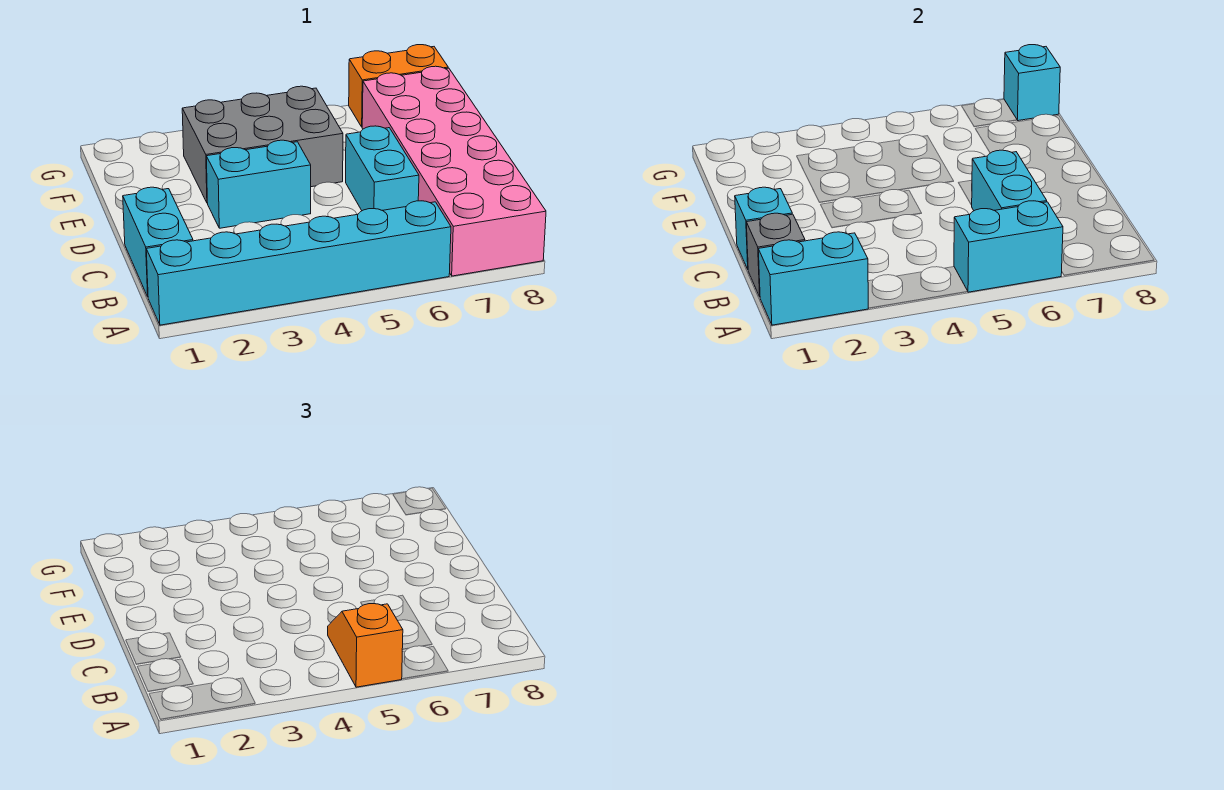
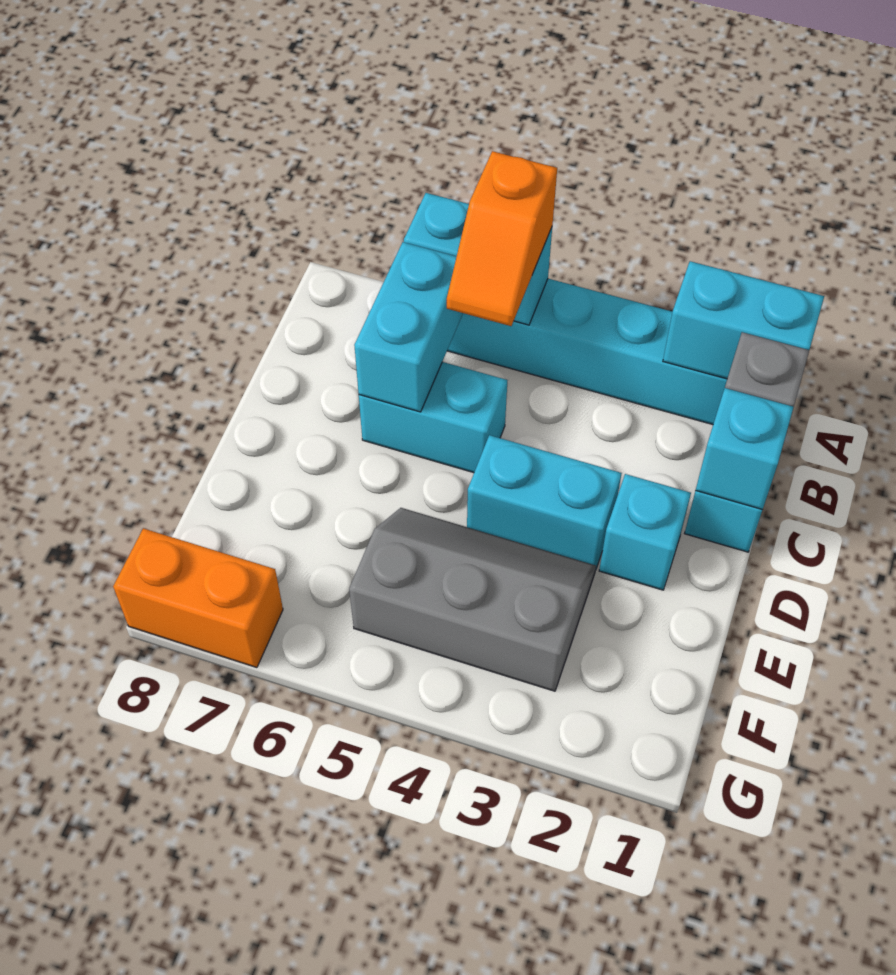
pink 2x6 brick [362,66,546,276] -> none
cyan 1x2 brick [346,126,419,211] -> cyan 1x2 brick turned to [359,362,507,473]
grey 2x3 brick [182,86,343,202] -> grey 2x3 slope [349,508,596,691]
cyan 1x1 brick [1004,45,1060,121] -> cyan 1x1 brick moved to [599,474,691,590]

